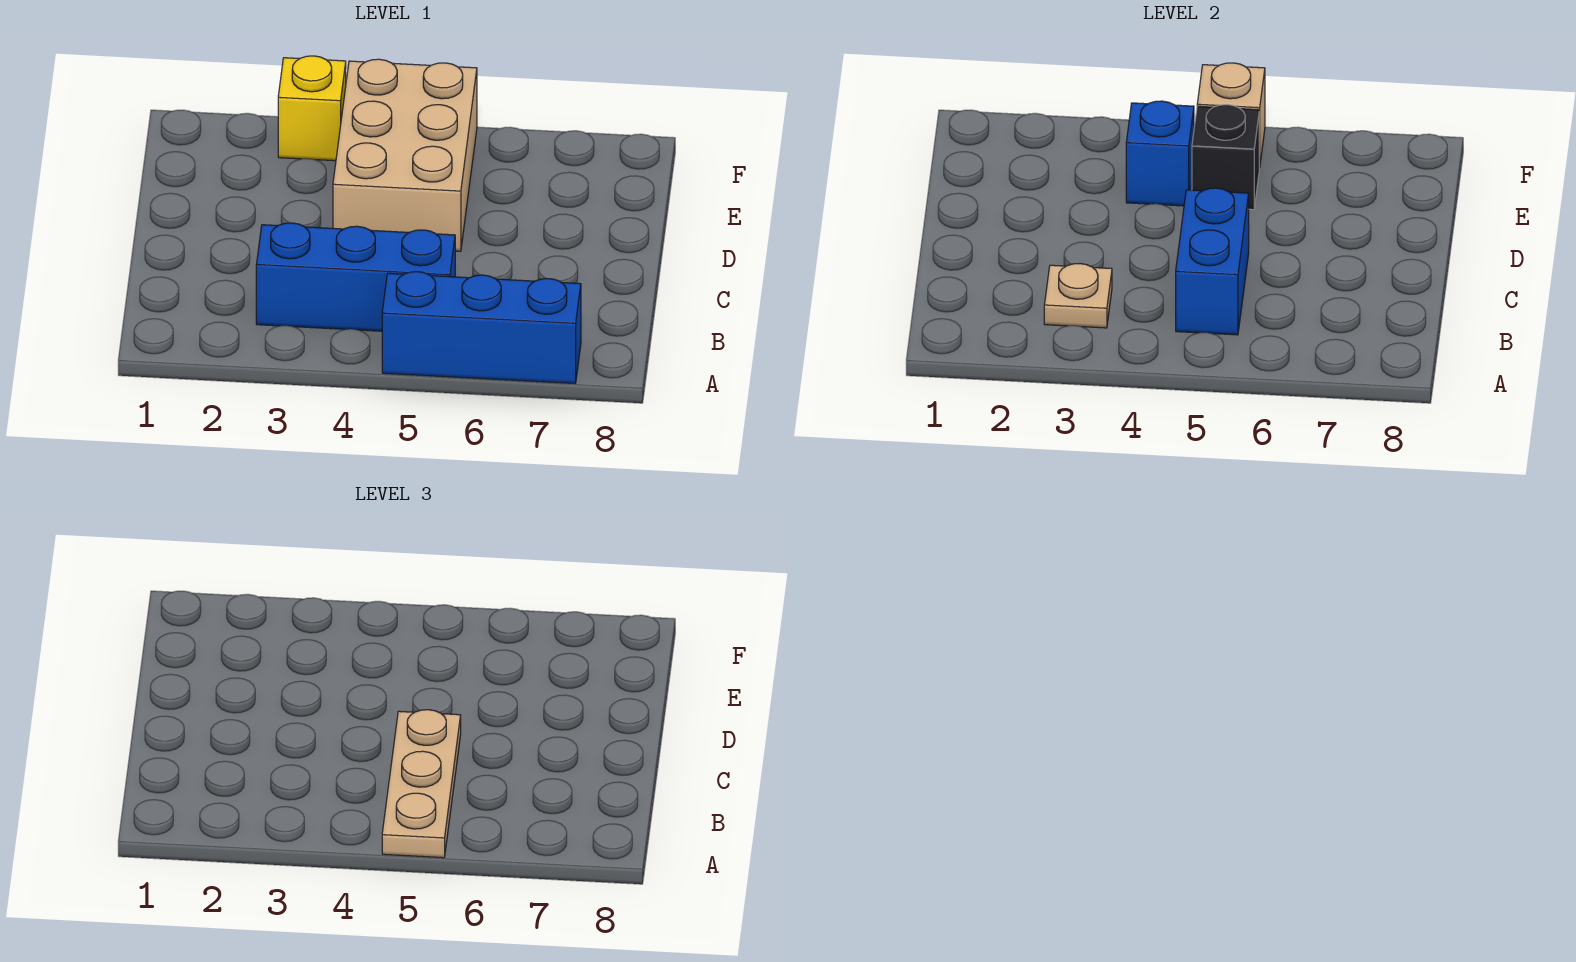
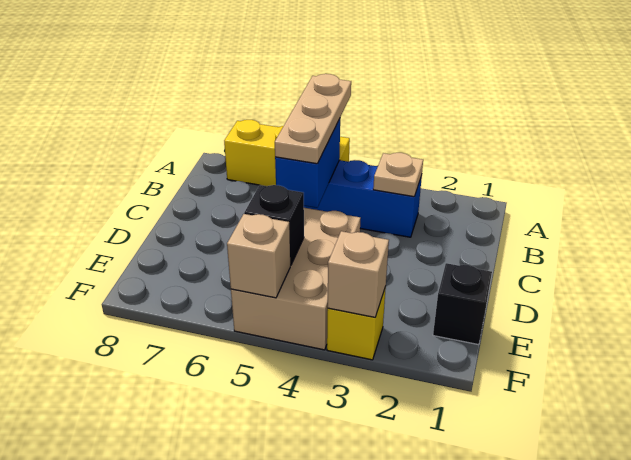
blue 1x3 brick [382,272,581,384] -> yellow 1x3 brick [224,120,350,186]
none -> black 1x1 brick [433,263,492,345]
blue 1x1 brick [1126,101,1194,206] -> none
none -> tan 1x1 brick [328,231,389,317]

